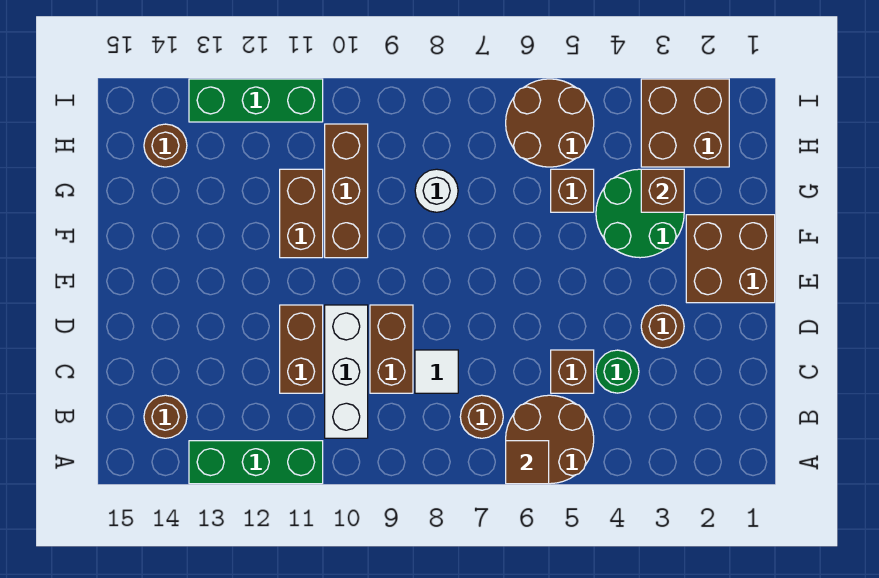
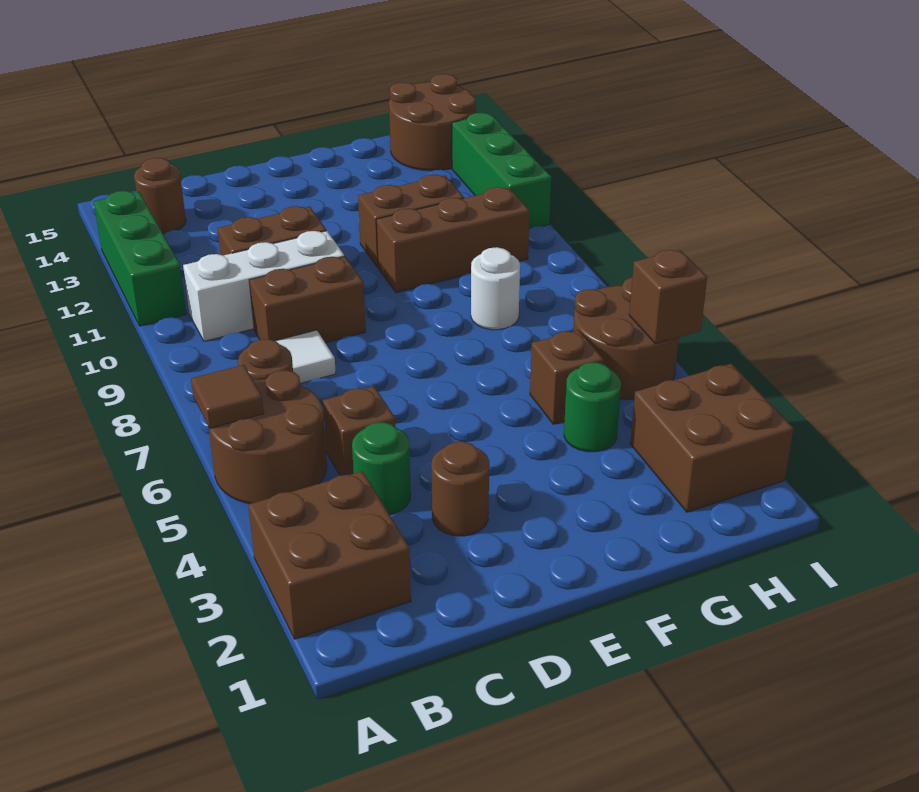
brown 2x2 brick [686,215,775,303] -> brown 2x2 brick moved to [248,471,411,639]
green 2x2 round brick [596,169,684,258] -> green 1x1 round brick [564,362,621,452]
brown 1x1 brick [641,169,684,212] -> brown 1x1 brick moved to [629,250,707,344]
brown 1x1 round brick [144,124,187,167] -> brown 2x2 round brick [389,74,476,171]

